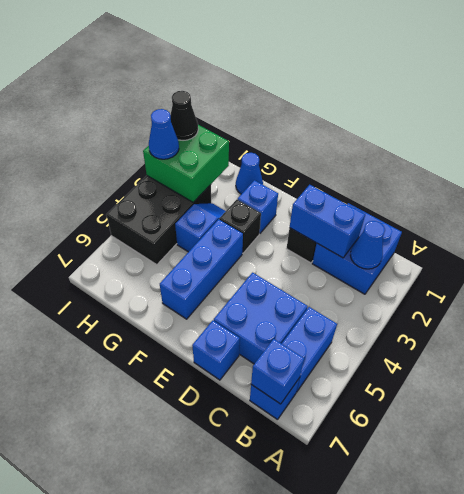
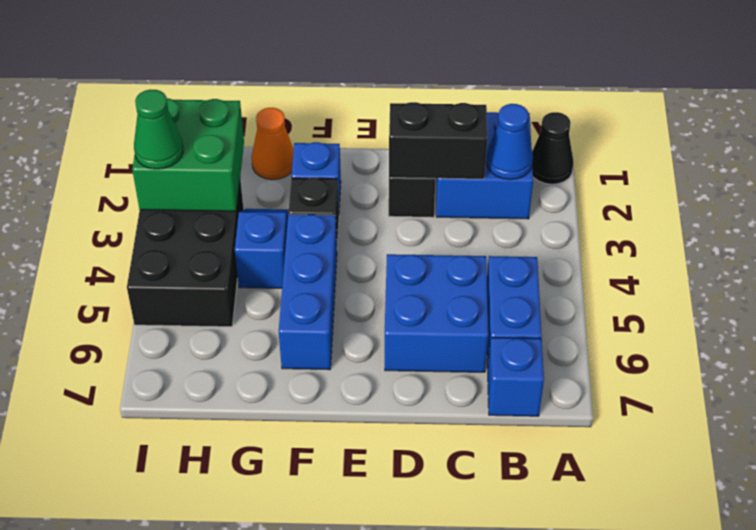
blue 1x1 brick [251,339,304,404] -> none
blue 1x2 brick [290,185,365,258] -> black 1x2 brick [389,102,487,179]
blue 1x1 brick [192,320,240,380] -> none
blue 1x1 cone [236,153,263,194] -> orange 1x1 cone [252,108,294,180]
black 1x1 cone [170,91,198,140] -> black 1x1 cone moved to [532,112,574,184]
blue 1x1 cone [149,109,179,159] -> green 1x1 cone [134,90,183,169]

